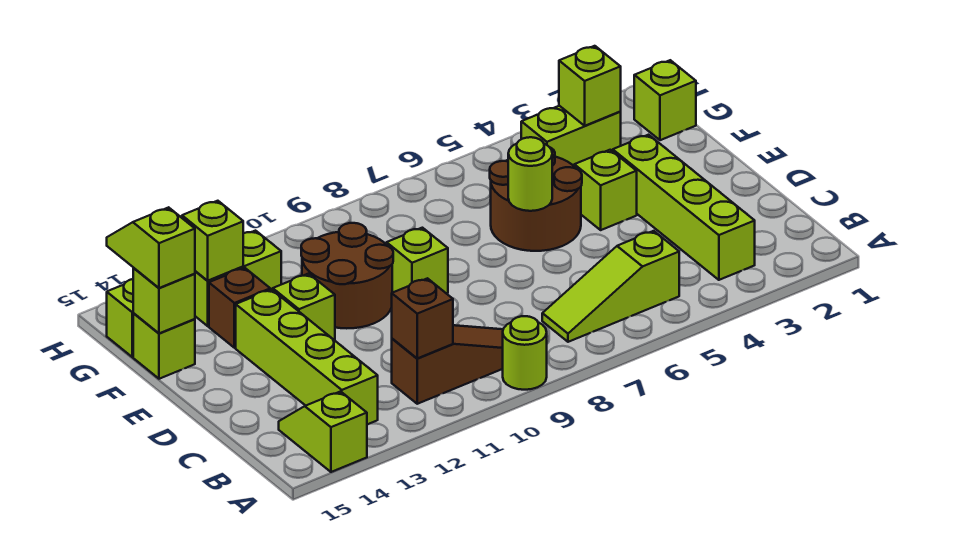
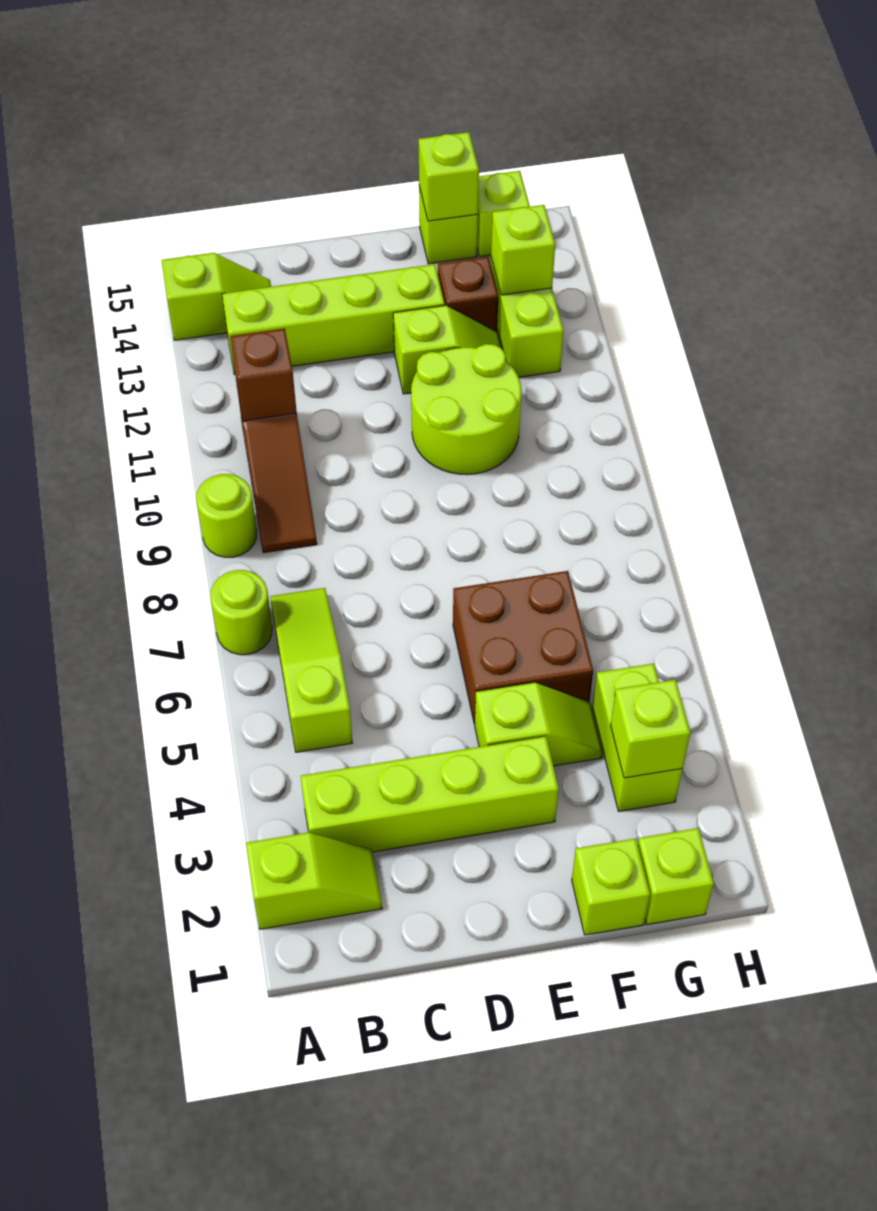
brown 2x2 round brick [490,148,582,251] -> brown 2x2 brick [453,571,593,724]
lime 1x1 round brick [508,137,552,211] -> lime 1x1 round brick moved to [210,570,272,655]
lime 1x1 brick [387,228,448,294] -> lime 1x1 brick moved to [572,838,650,935]
brown 2x2 round brick [301,223,393,328] -> lime 2x2 round brick [411,344,522,475]
lime 1x2 slope [107,207,195,288] -> lime 1x2 slope moved to [246,833,382,929]

